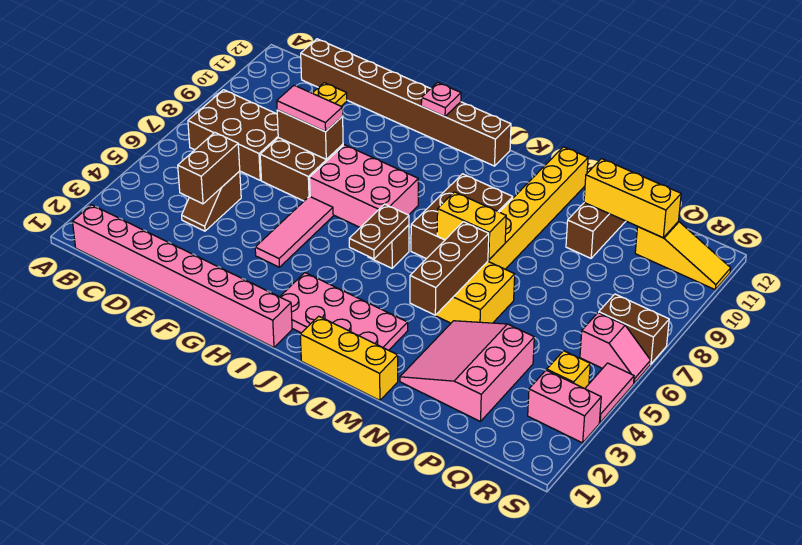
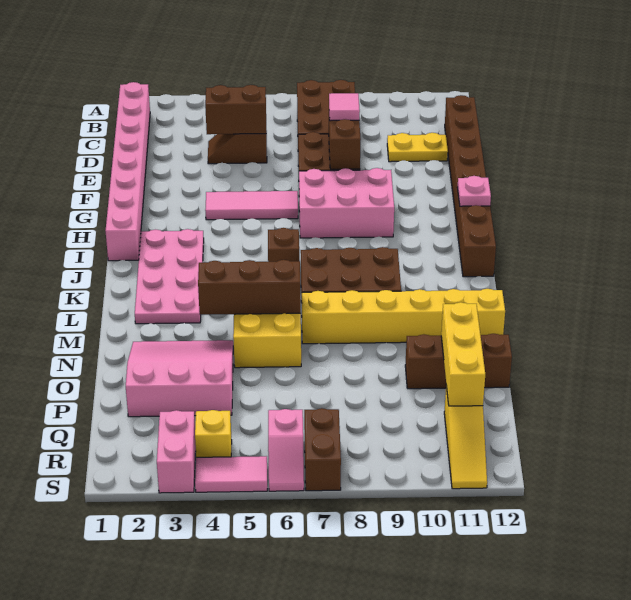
pink 1x2 tile [277,85,343,132] -> pink 1x1 tile [329,93,360,121]
pink 2x3 brick [310,145,418,227] -> pink 2x3 brick turned to [299,168,394,238]
brown 1x2 plate [349,204,409,259] -> none
yellow 1x3 brick [300,316,398,400] -> none
yellow 1x2 brick [437,192,506,260] -> none

